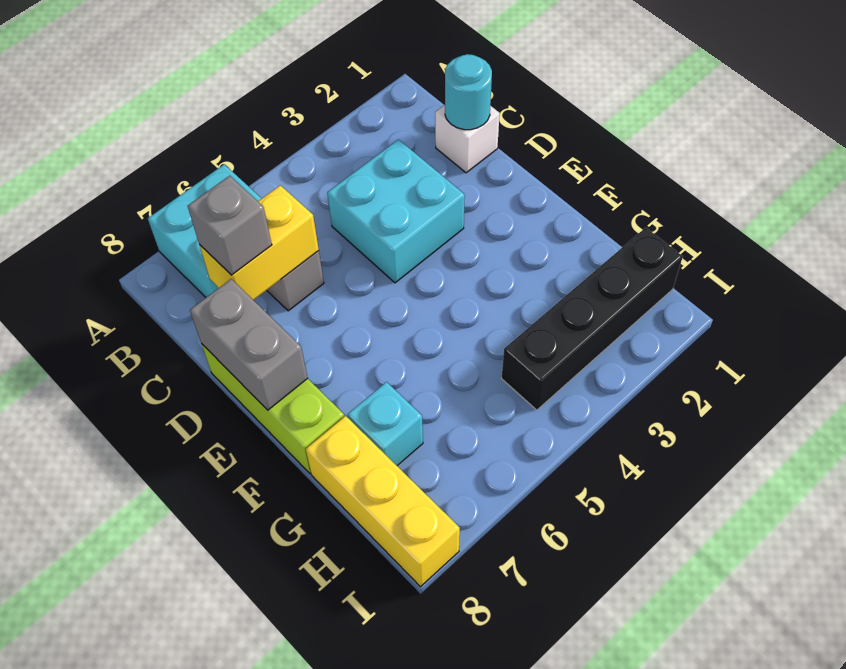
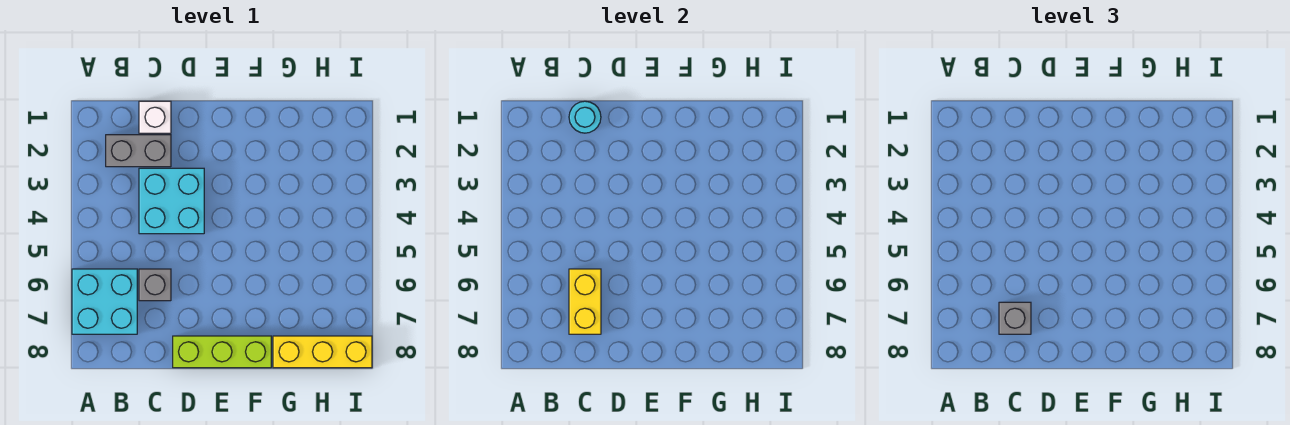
grey 1x2 brick [190,279,308,410] -> grey 1x2 brick moved to [106,135,171,167]
cyan 1x1 brick [348,382,423,466] -> none
black 1x4 brick [502,228,683,410] -> none

